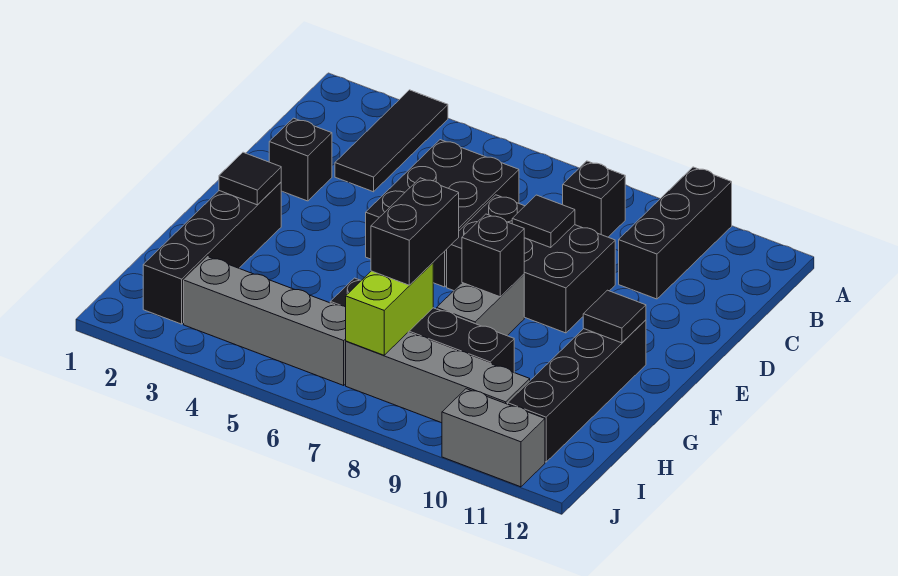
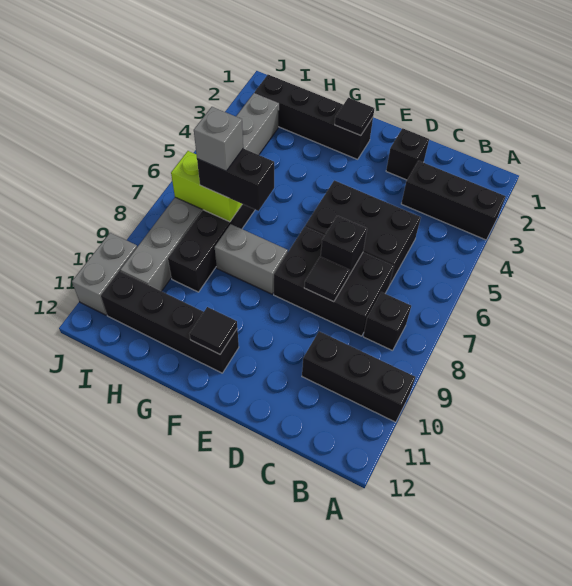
black 1x3 tile [335,90,448,192] -> black 1x3 brick [401,161,506,240]
black 2x3 brick [447,195,615,333] -> black 2x3 brick turned to [274,227,394,336]
black 1x1 brick [462,214,524,297] -> black 1x1 brick moved to [321,216,367,275]
none -> grey 1x1 brick [194,107,243,171]

